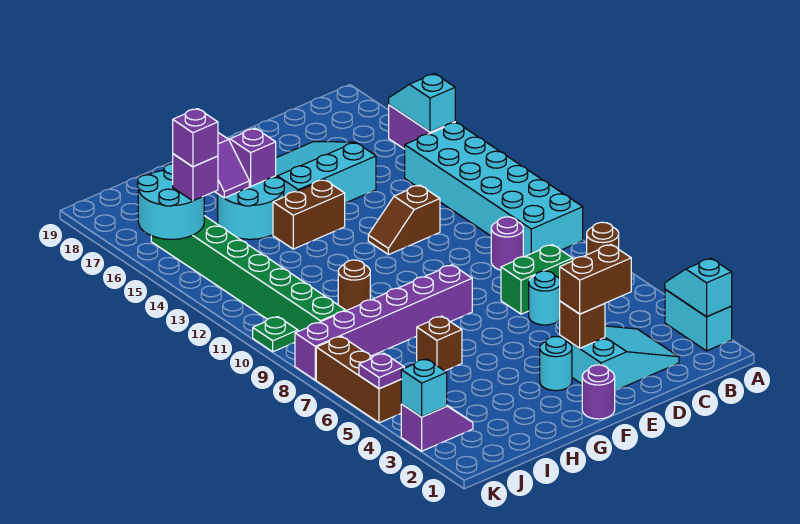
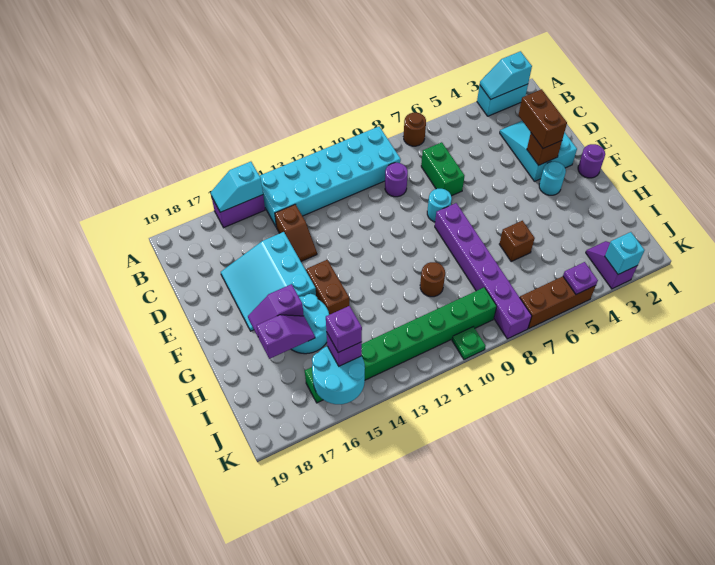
cyan 1x1 round brick [529,271,560,325] -> cyan 1x1 round brick moved to [427,189,452,222]
brown 1x2 slope [368,185,440,255] -> brown 1x2 slope moved to [275,205,317,261]

